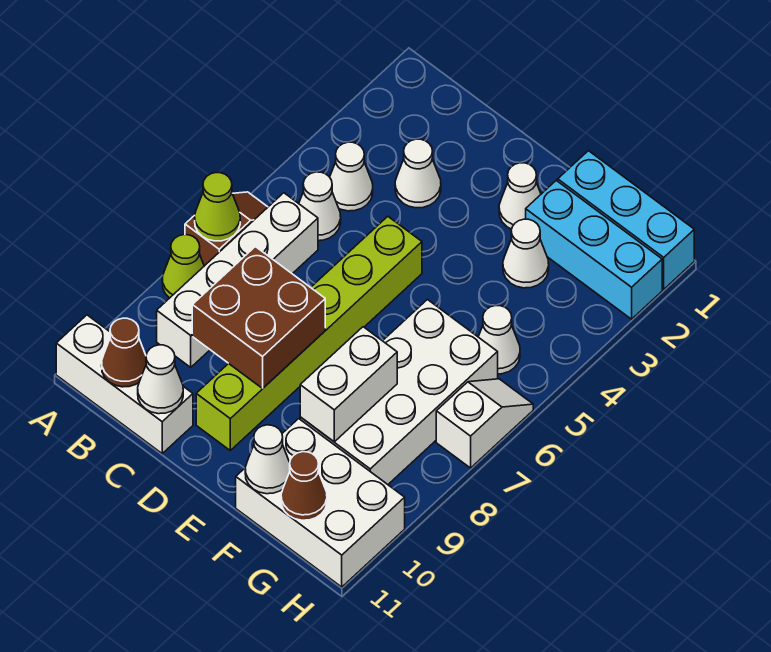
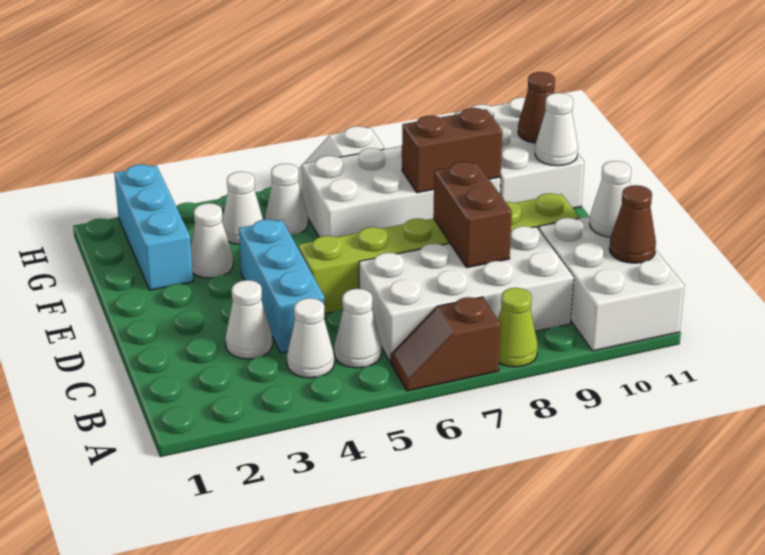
lime 1x1 cone [195,173,240,241] -> none
white 1x3 brick [56,315,193,453] -> white 2x3 brick [539,216,685,351]
white 1x4 brick [157,193,318,367] -> white 2x4 brick [359,226,574,362]
brown 2x2 brick [192,247,325,388] -> brown 1x2 brick [433,162,512,268]
white 1x1 cone [499,163,541,229] -> white 1x1 cone moved to [222,172,263,244]
cyan 1x3 brick [558,151,694,289] -> cyan 1x3 brick moved to [239,219,325,353]
white 1x2 brick [300,327,397,442] -> brown 1x2 brick [402,108,502,193]

